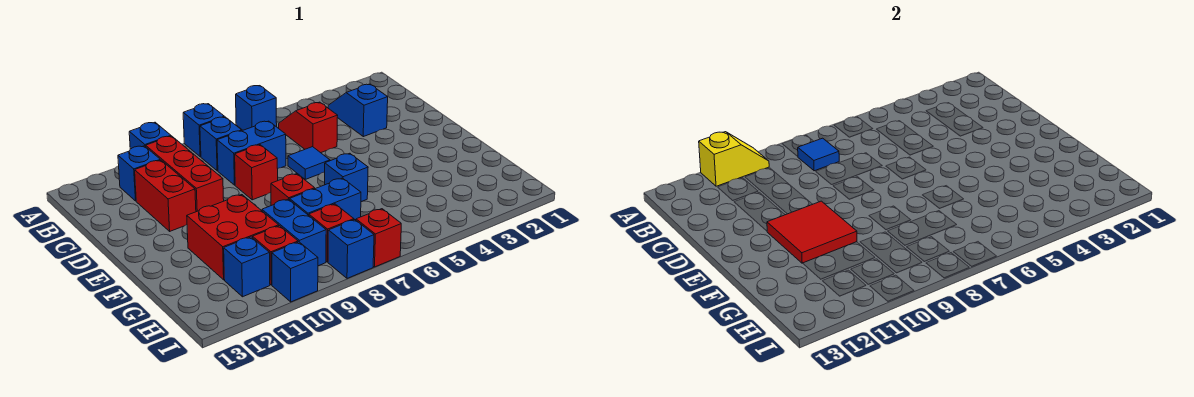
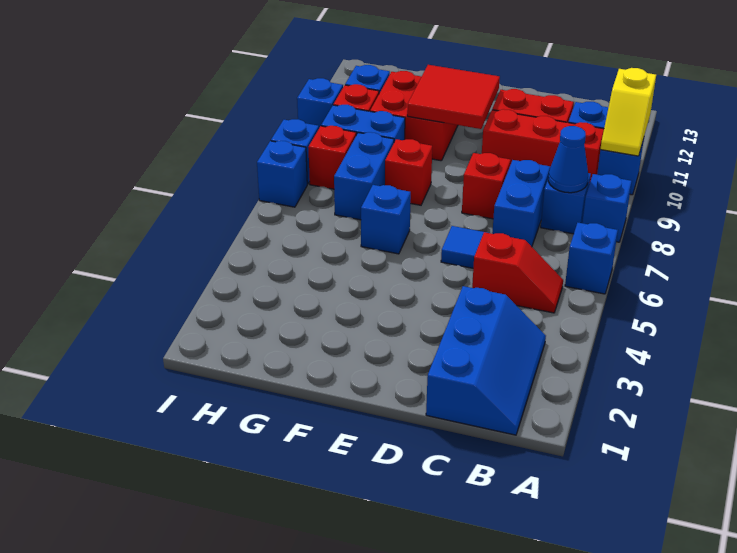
blue 1x2 slope [328,84,388,137] -> blue 2x3 slope [426,286,546,435]
blue 1x1 tile [798,138,839,171] -> blue 1x1 cone [548,126,588,193]
red 1x1 brick [356,209,401,267] -> blue 1x1 brick [257,141,307,207]

